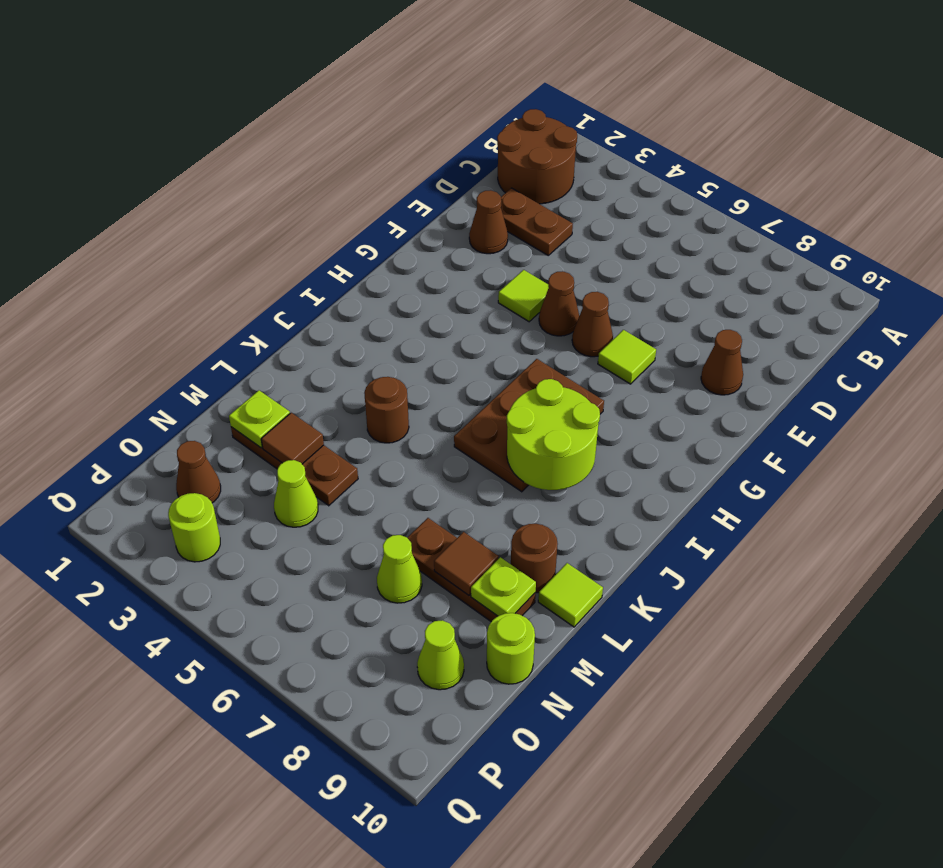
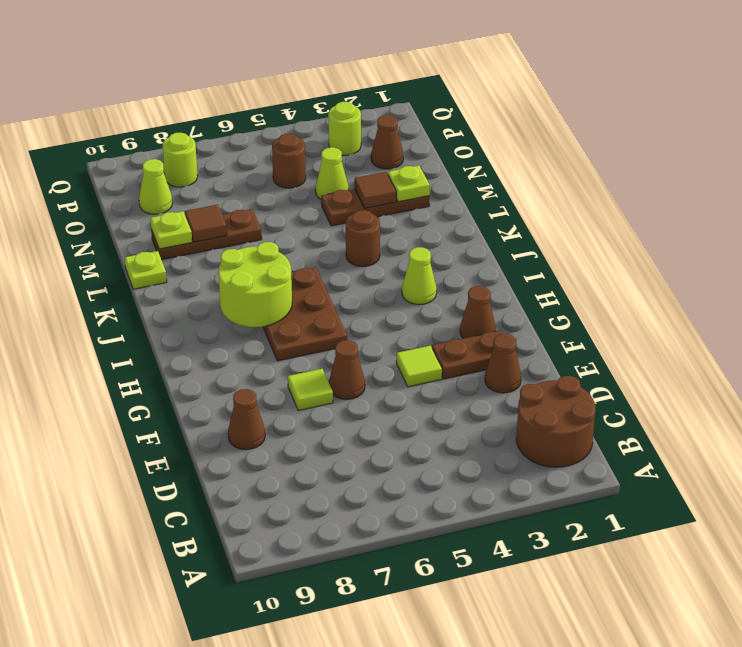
brown 1x2 plate [501,188,573,255] -> brown 1x2 plate moved to [432,331,503,379]
brown 1x1 cone [539,271,579,336] -> brown 1x1 cone moved to [460,286,496,338]
brown 1x1 round brick [511,524,558,593] -> brown 1x1 round brick moved to [272,134,306,188]
lime 1x1 tile [538,563,603,627] -> lime 1x1 plate [125,251,167,289]
lime 1x1 cone [377,535,422,603] -> lime 1x1 cone moved to [402,247,437,305]
lime 1x1 round brick [487,613,535,684] -> lime 1x1 round brick moved to [163,133,198,187]

